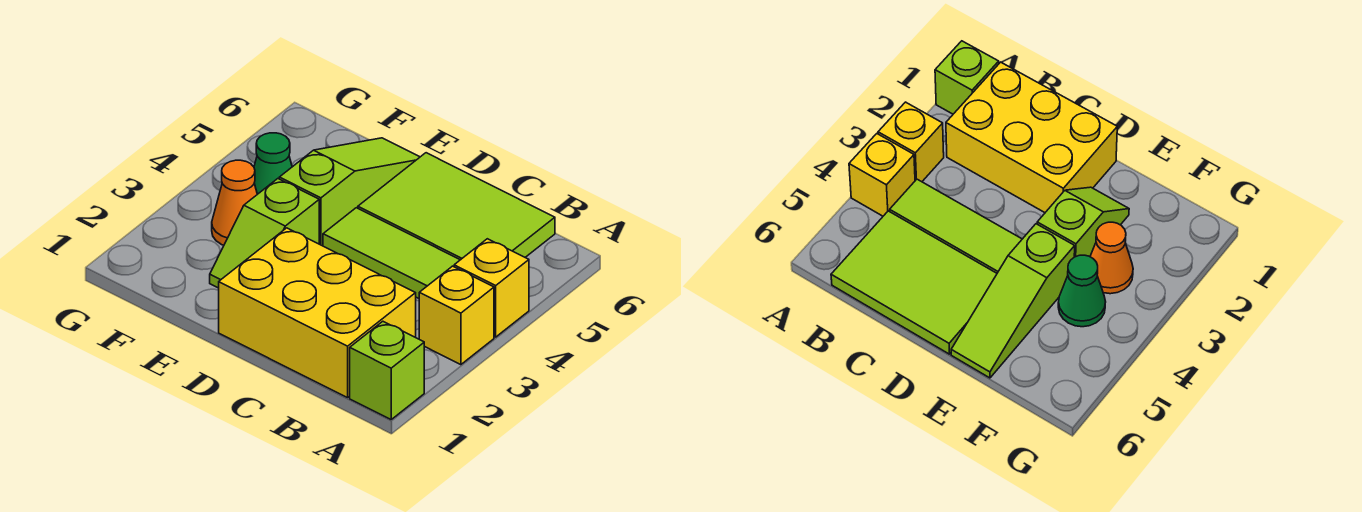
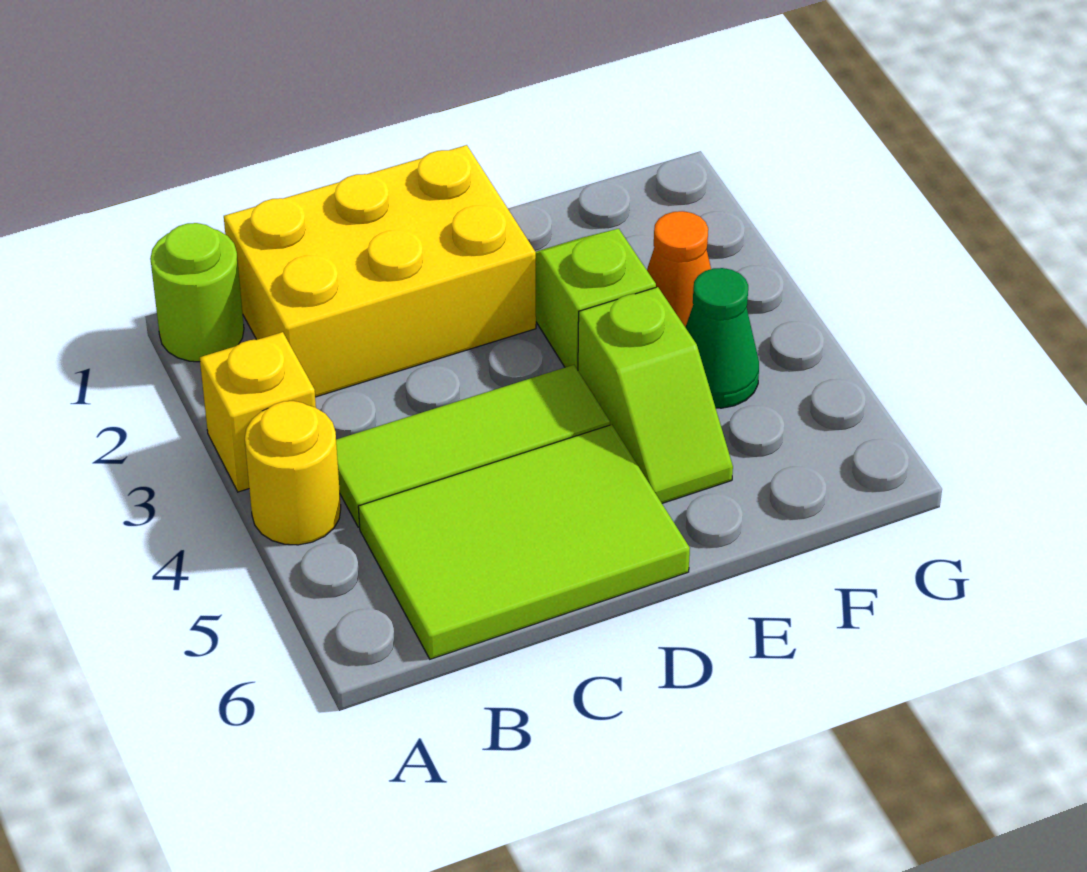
lime 1x1 brick [350,321,424,419] -> lime 1x1 round brick [150,223,244,362]
yellow 1x1 brick [454,239,529,337] -> yellow 1x1 round brick [245,401,341,545]
lime 1x3 slope [279,138,420,246] -> lime 1x2 slope [578,287,733,503]

